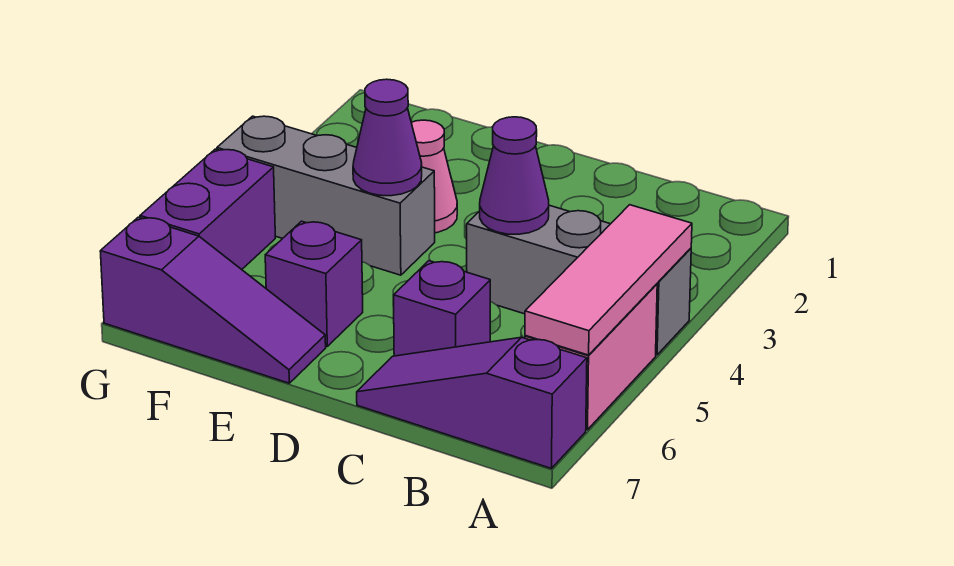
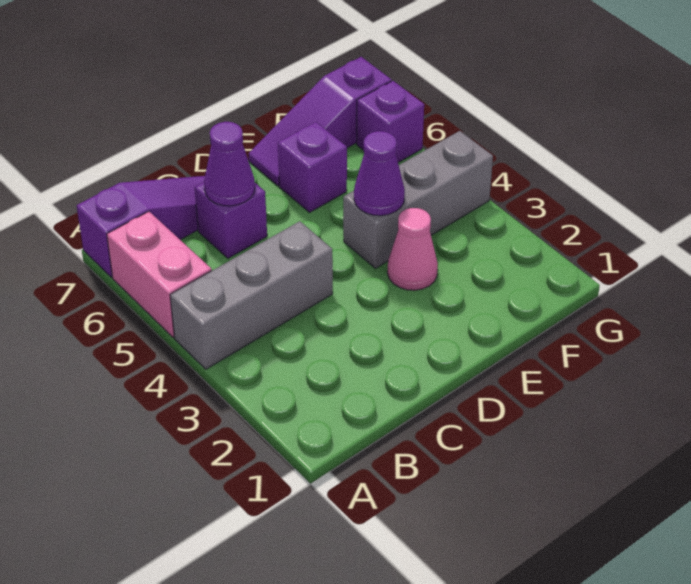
pink 1x3 tile [525,205,692,355] -> none
purple 1x1 cone [480,117,549,234] -> purple 1x1 cone moved to [204,122,255,206]
purple 1x2 brick [140,149,275,269] -> purple 1x1 brick [357,81,424,162]

